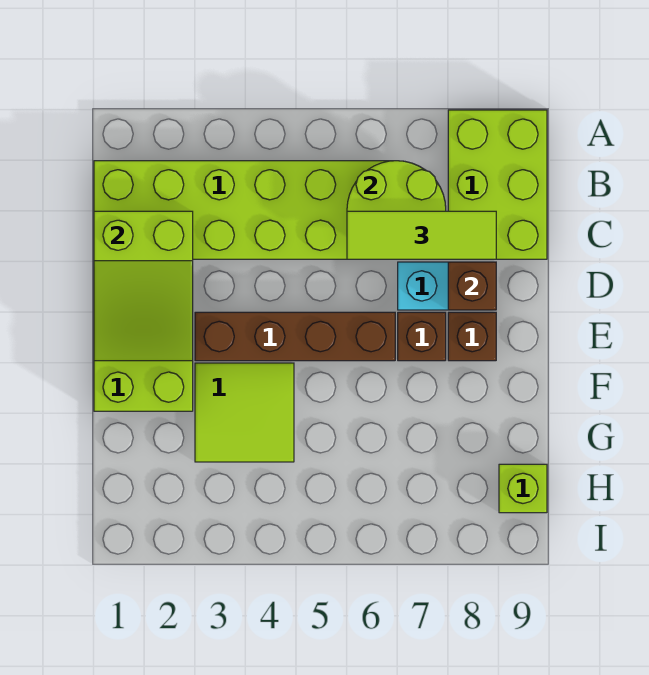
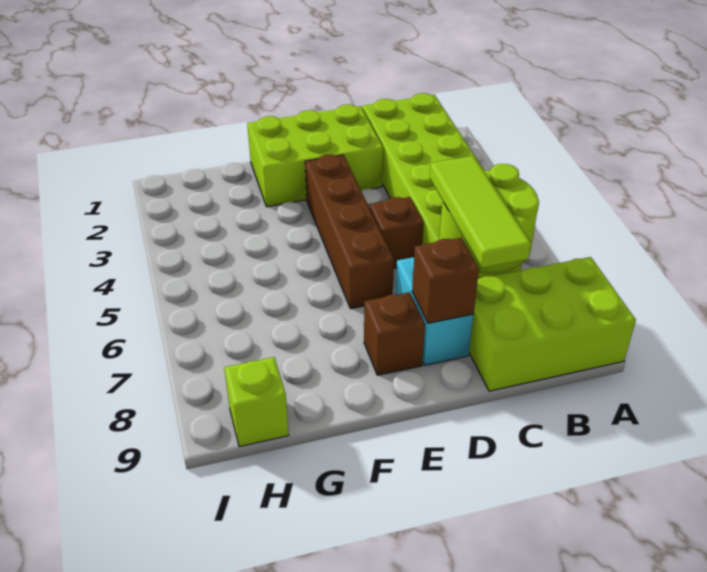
lime 2x3 slope [94,211,193,361] -> none
brown 1x1 brick [398,312,446,361] -> brown 1x1 brick moved to [370,197,424,268]
lime 2x2 tile [195,363,294,462] -> none

